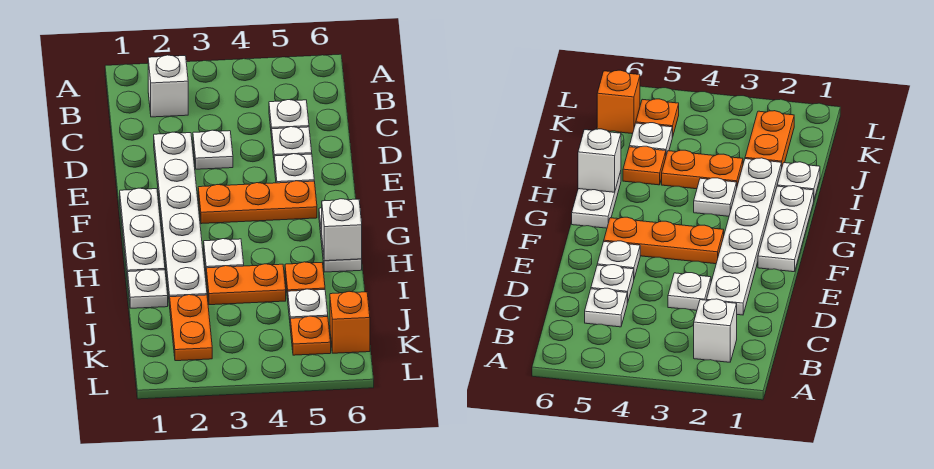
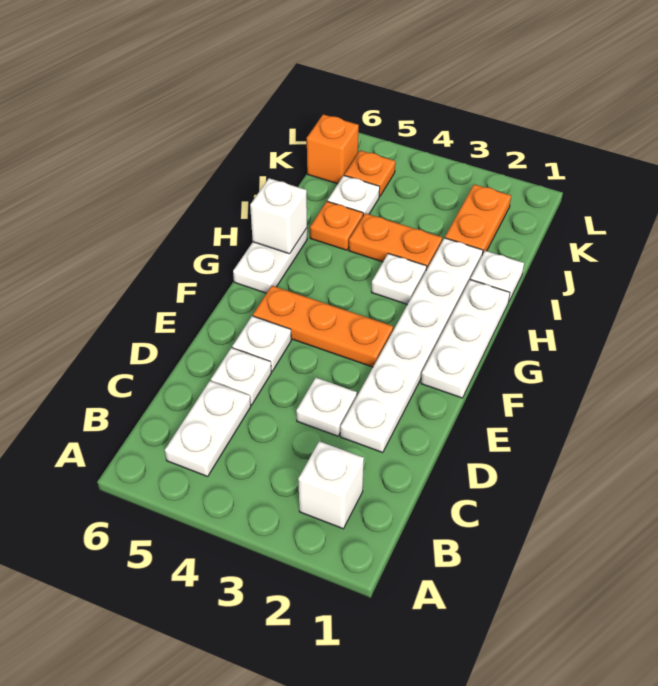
white 1x1 plate [269,100,309,137] -> white 1x2 plate [165,381,251,476]

